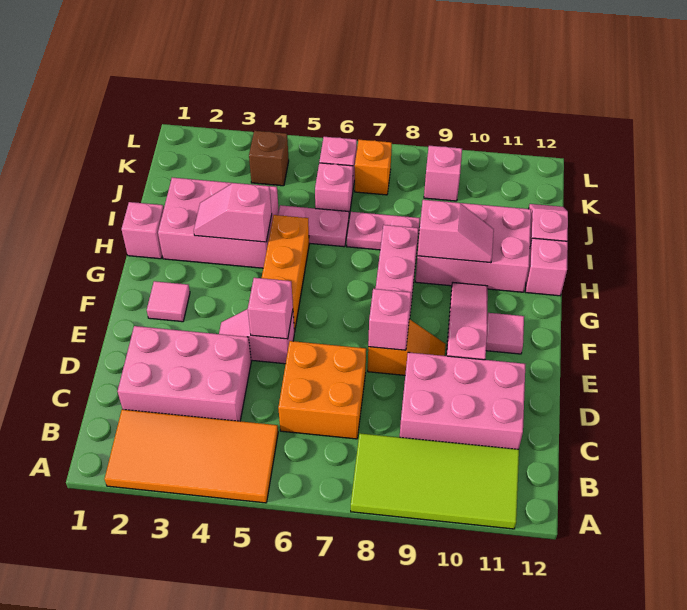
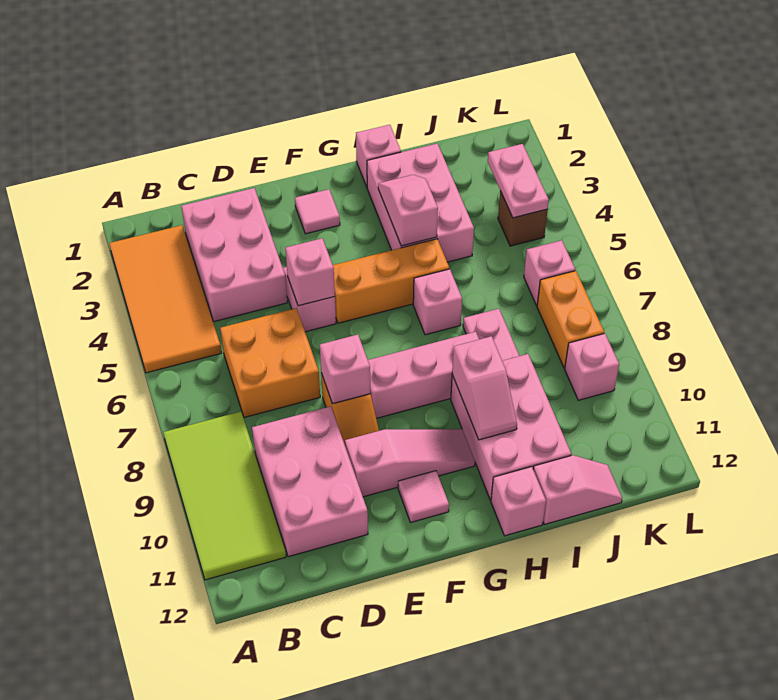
pink 1x2 plate [278,205,349,247] -> pink 1x2 plate moved to [488,144,549,218]
pink 1x1 brick [315,163,353,215] -> pink 1x1 brick moved to [413,269,462,335]
orange 1x1 brick [355,140,392,195] -> orange 1x2 brick [537,271,604,368]

